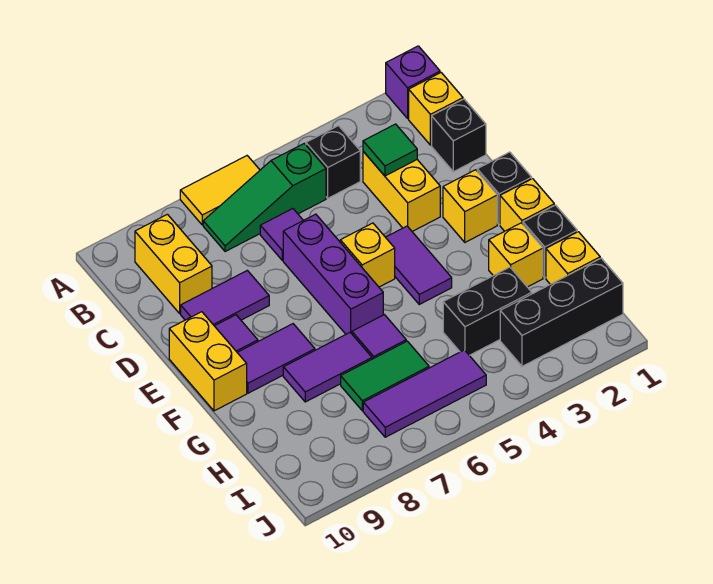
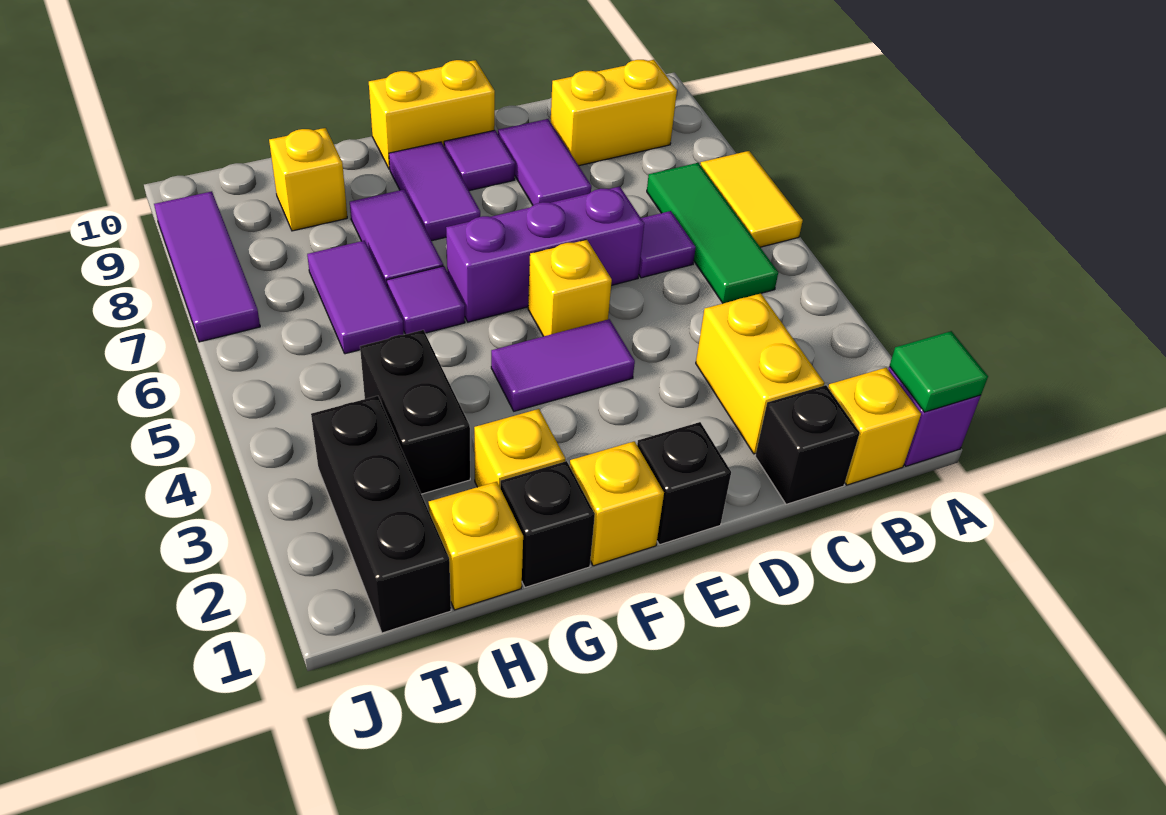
black 1x1 brick [306,126,360,198] -> none
green 1x3 slope [203,144,326,252] -> green 1x3 tile [647,163,778,303]
yellow 1x2 brick [363,152,440,231] -> yellow 1x2 brick turned to [696,293,824,454]
green 1x1 tile [363,124,417,176] -> green 1x1 tile moved to [890,331,988,412]
yellow 1x1 brick [443,170,497,242] -> yellow 1x1 brick moved to [269,128,347,231]
green 1x2 tile [341,341,429,411] -> purple 1x2 tile [307,241,404,354]
purple 1x3 tile [363,350,486,437] -> purple 1x3 tile moved to [154,191,260,342]

